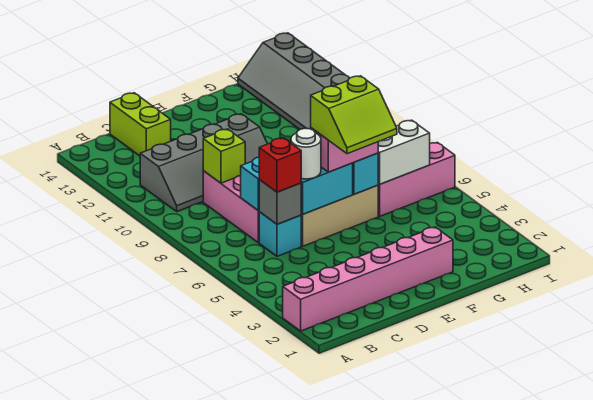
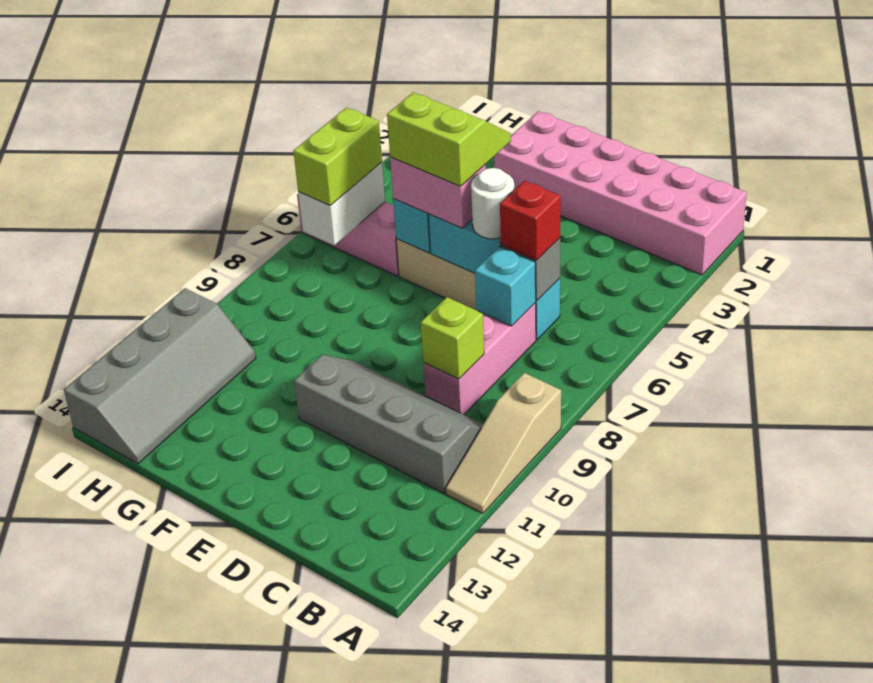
pink 1x6 brick [283,227,453,331] -> pink 2x6 brick [494,111,747,275]
none -> tan 1x3 slope [446,373,561,513]
lime 1x2 brick [110,93,171,156] -> lime 1x2 brick moved to [293,108,382,206]
white 1x2 brick [378,120,430,184] -> white 1x2 brick turned to [298,162,385,246]

